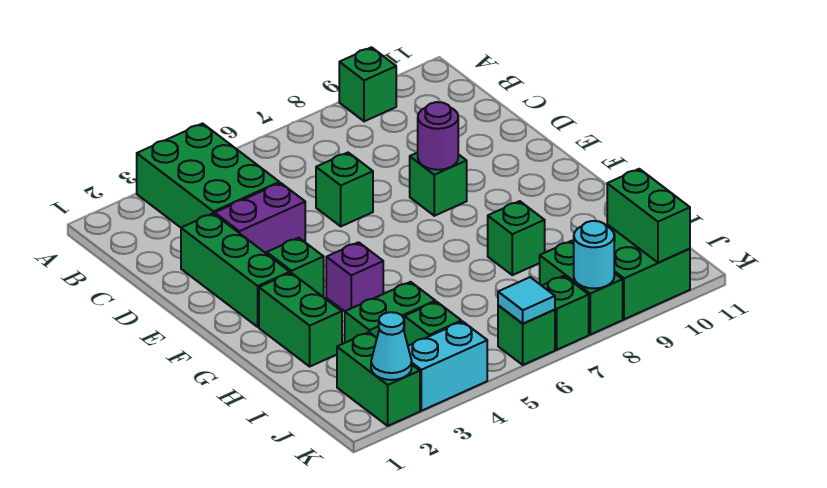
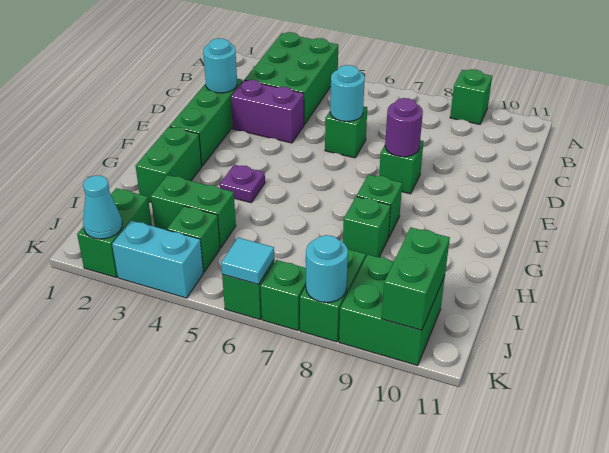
none -> cyan 1x1 round brick [203,38,237,93]
none -> cyan 1x1 round brick [330,65,365,122]
green 1x1 brick [267,238,324,297] -> green 1x1 brick moved to [357,175,402,238]
purple 1x1 brick [326,242,383,311] -> purple 1x1 plate [220,165,265,203]

